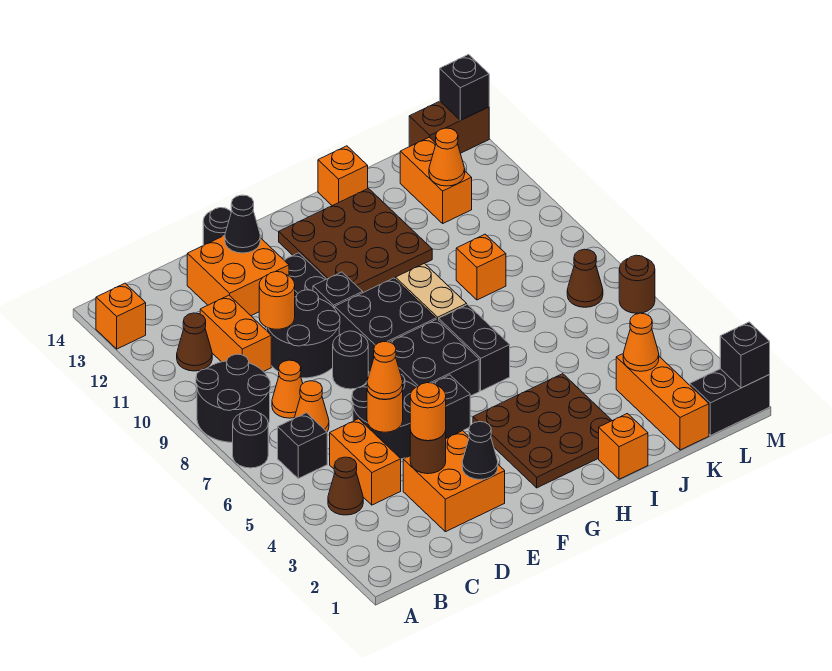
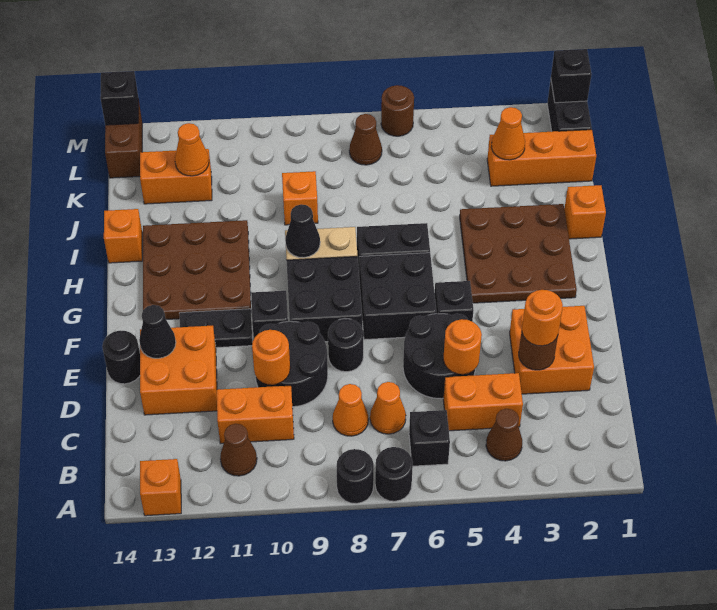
black 2x2 round brick [196,354,270,442] -> black 1x1 round brick [336,449,374,504]
orange 1x1 cone [367,342,403,399] -> none
black 1x1 cone [462,422,498,480] -> black 1x1 cone moved to [285,204,320,258]

